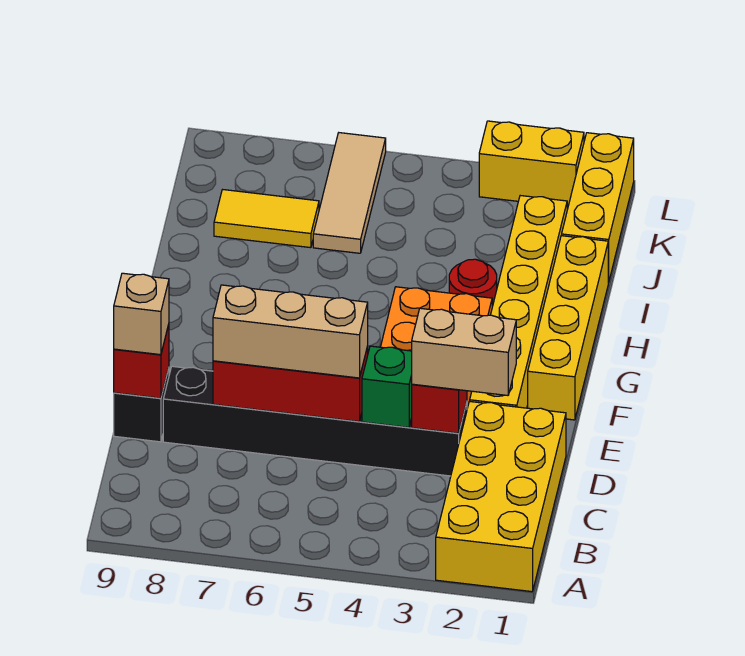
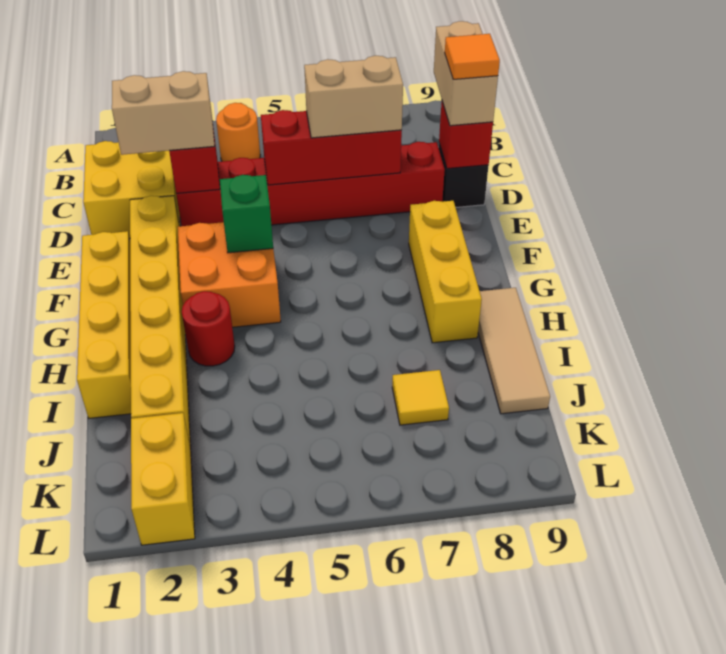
yellow 2x4 brick [436,401,566,592] -> yellow 2x2 brick [83,141,180,239]
none -> orange 1x1 round brick [216,103,260,161]
black 1x6 brick [163,366,467,476] -> red 1x6 brick [176,142,445,226]
green 1x1 brick [362,346,412,427] -> green 1x1 brick moved to [220,175,273,253]
tan 1x3 brick [213,285,368,378] -> tan 1x2 brick [304,56,403,138]
tan 1x1 brick [114,273,169,355] -> tan 1x2 brick [434,21,498,126]
none -> orange 1x1 tile [445,34,500,79]
yellow 1x3 brick [562,133,634,282] -> yellow 1x3 brick moved to [409,201,482,343]
tan 1x3 tile [313,133,386,253] -> tan 1x3 tile moved to [478,288,550,414]
yellow 1x2 tile [214,190,319,248] -> yellow 1x1 tile [392,370,449,425]
yellow 1x2 brick [479,121,584,207] -> yellow 1x2 brick turned to [131,413,195,545]

